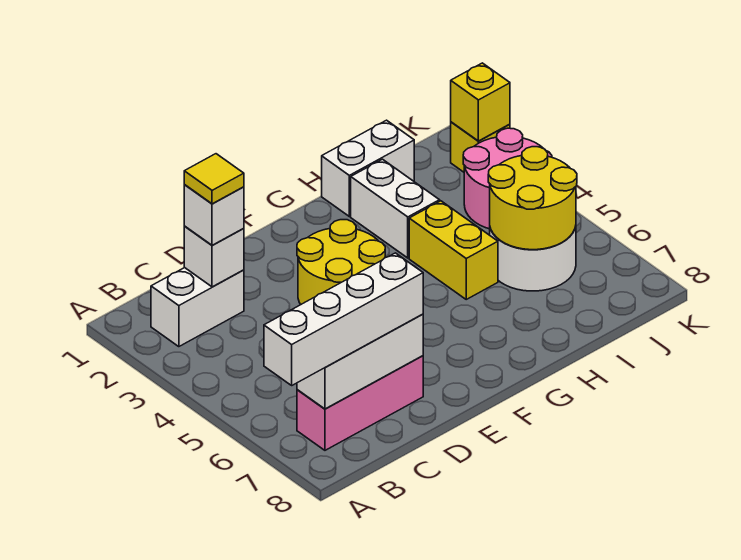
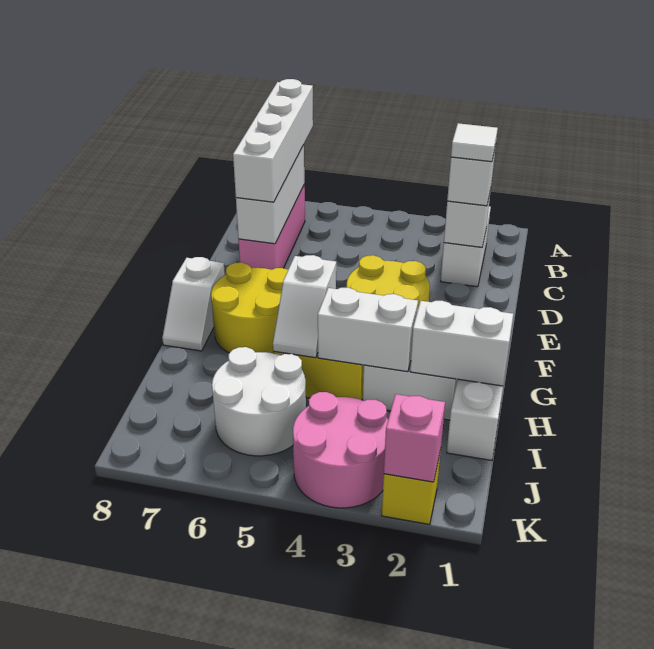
yellow 1x1 tile [184,154,244,204] -> white 1x1 tile [451,123,498,162]
none -> white 1x2 slope [162,257,225,351]
none -> white 1x2 slope [273,255,336,358]
none -> white 1x2 brick [410,301,513,386]
none -> white 1x2 brick [318,288,418,372]
yellow 2x2 round brick [488,147,577,250] -> yellow 2x2 round brick moved to [211,262,288,353]
yellow 1x1 brick [451,63,510,141] -> pink 1x1 brick [384,394,445,482]

